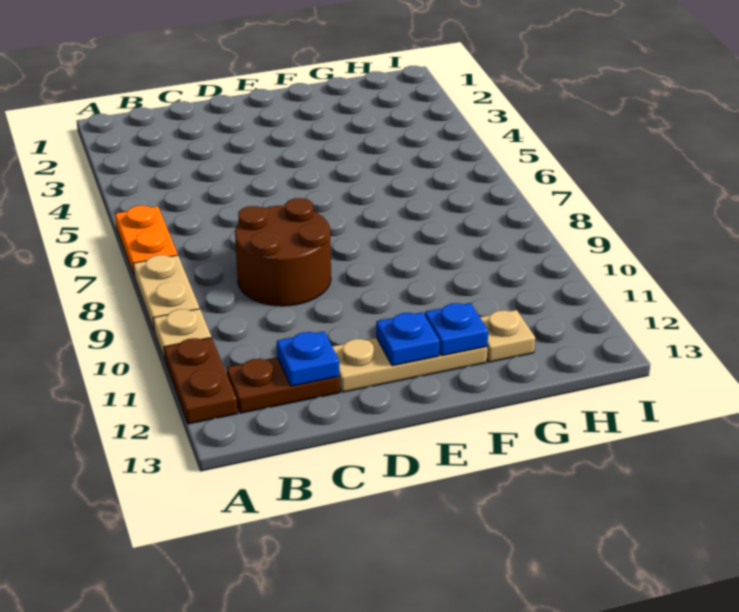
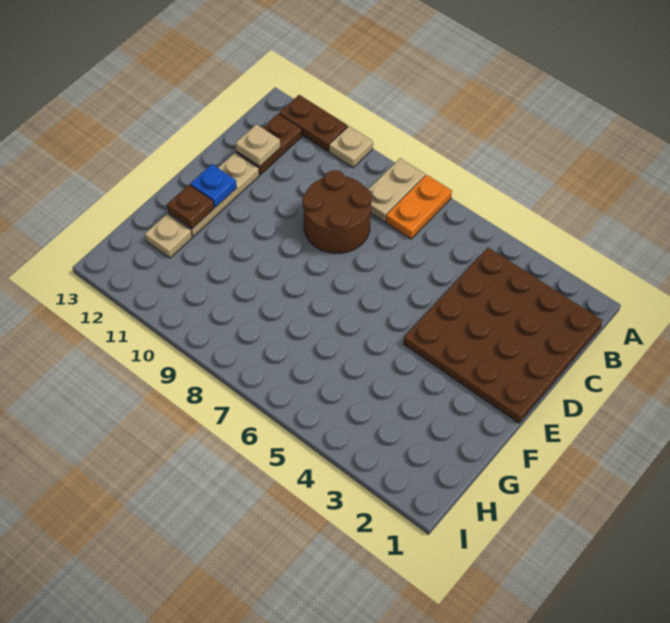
orange 1x2 plate [115,206,178,277] -> orange 1x2 plate turned to [386,175,452,239]
tan 1x2 plate [133,255,200,330] -> tan 1x2 plate turned to [368,158,425,222]
none -> brown 4x4 plate [404,248,603,423]
blue 1x1 plate [277,331,339,386] -> tan 1x1 plate [235,124,280,167]
blue 1x1 plate [425,303,488,356] -> brown 1x1 plate [167,185,214,229]

